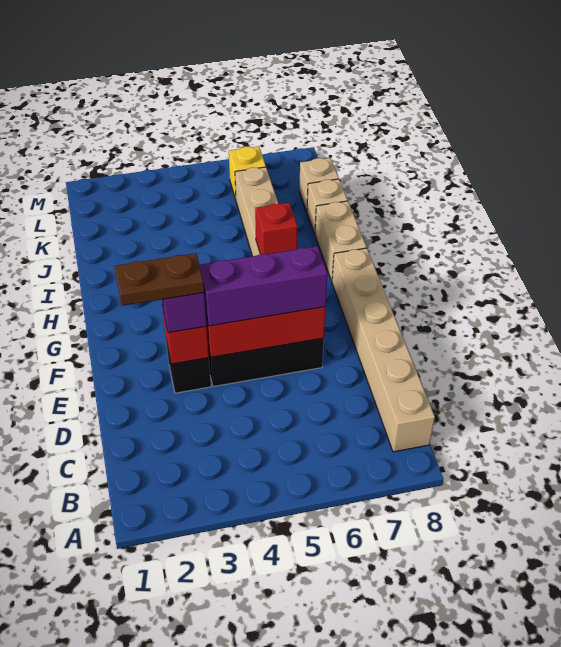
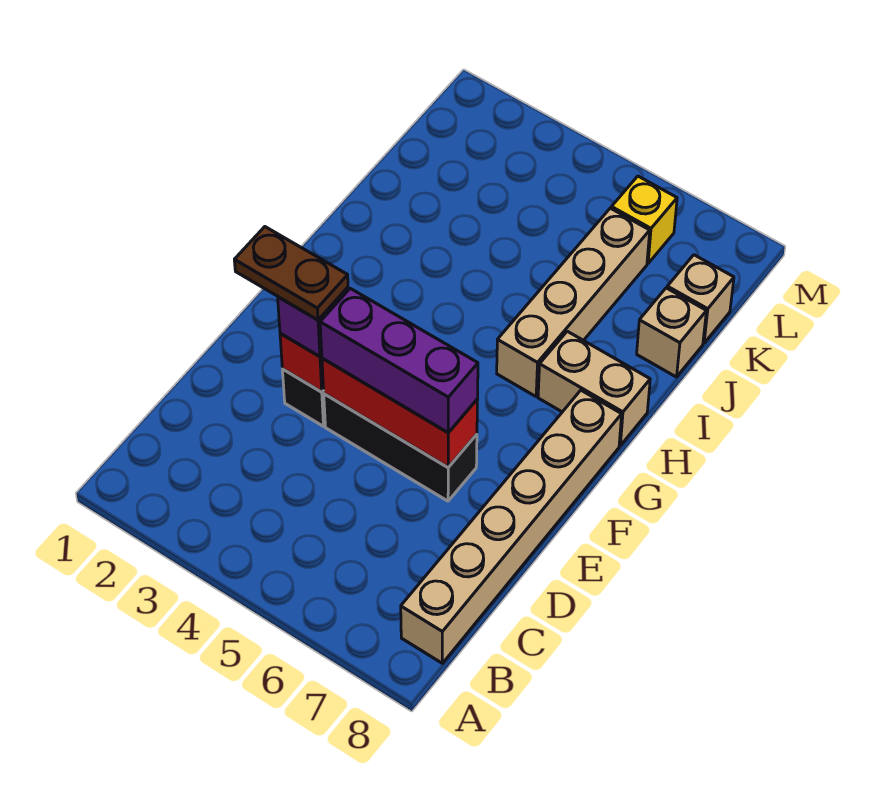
red 1x1 brick [255,203,298,254] -> none
tan 1x2 brick [315,201,367,281] -> tan 1x2 brick turned to [538,331,650,445]

